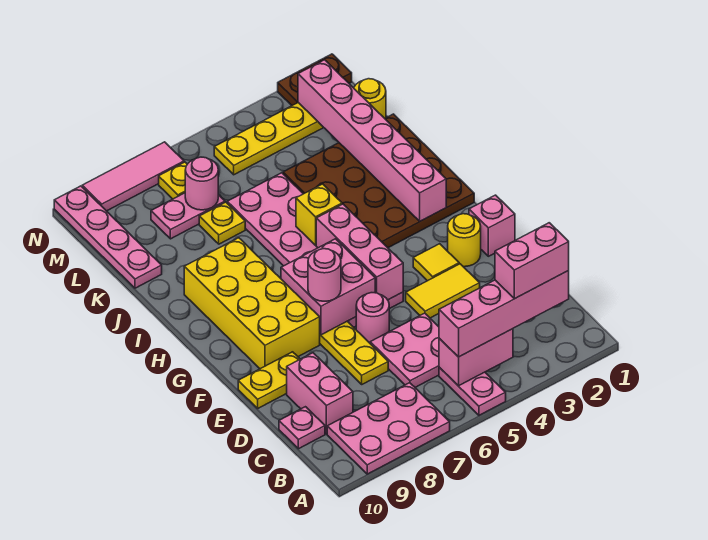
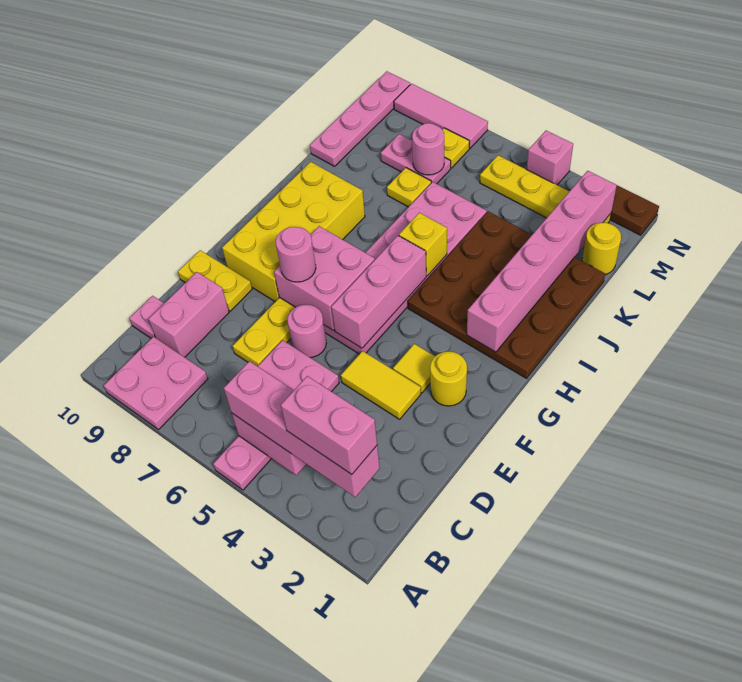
pink 2x3 plate [327,383,450,474] -> pink 2x2 plate [104,337,208,430]
pink 1x1 brick [469,195,515,256] -> pink 1x1 brick moved to [527,131,573,185]

